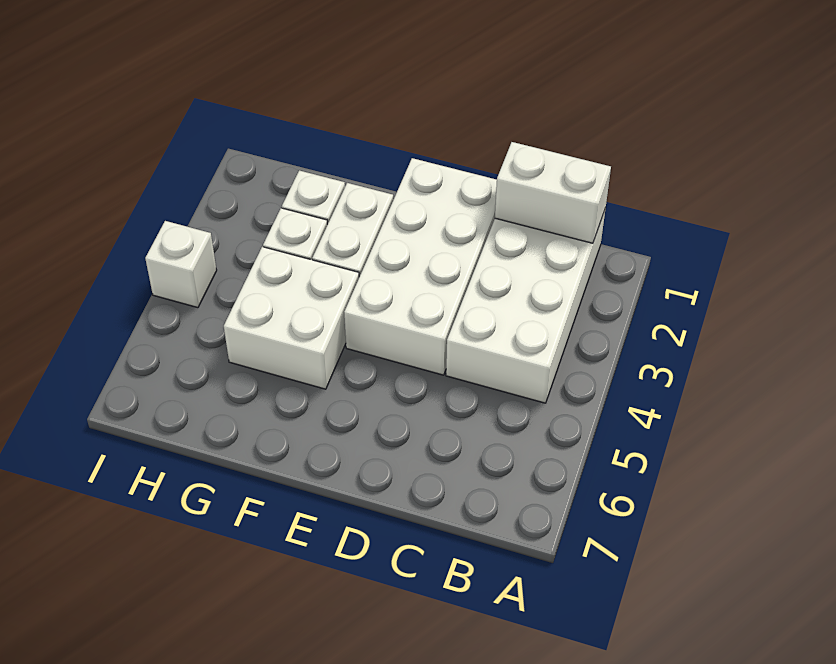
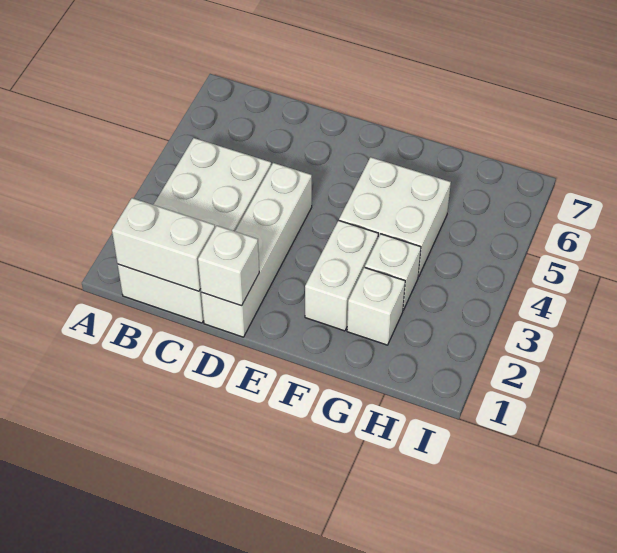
white 2x4 brick [344,158,497,375] -> white 1x4 brick [201,163,312,337]
white 1x1 brick [145,221,217,308] -> white 1x1 brick moved to [198,226,259,306]

